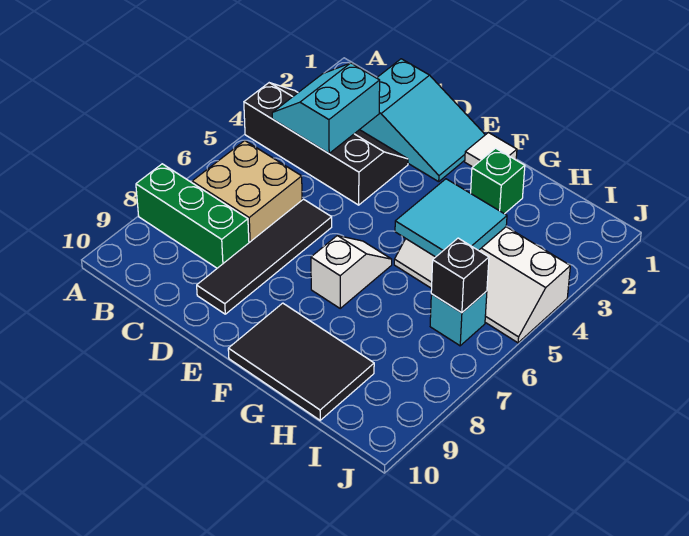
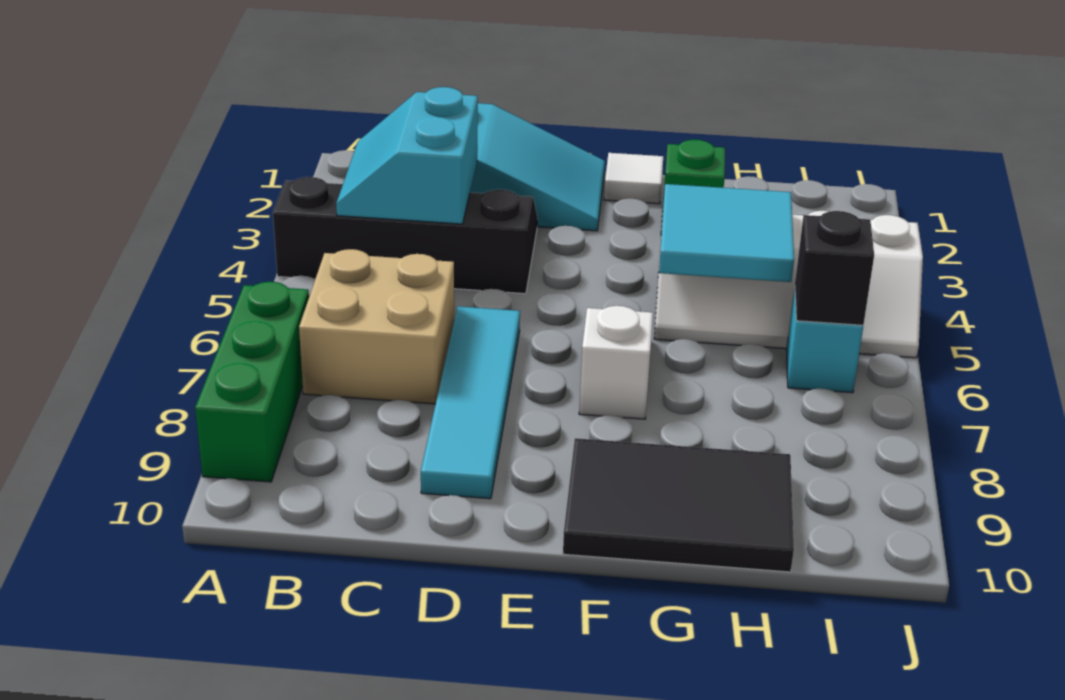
green 1x3 brick [136,164,249,268] -> green 1x3 brick turned to [195,282,309,482]
black 1x4 tile [197,199,332,314] -> cyan 1x4 tile [421,306,520,499]

